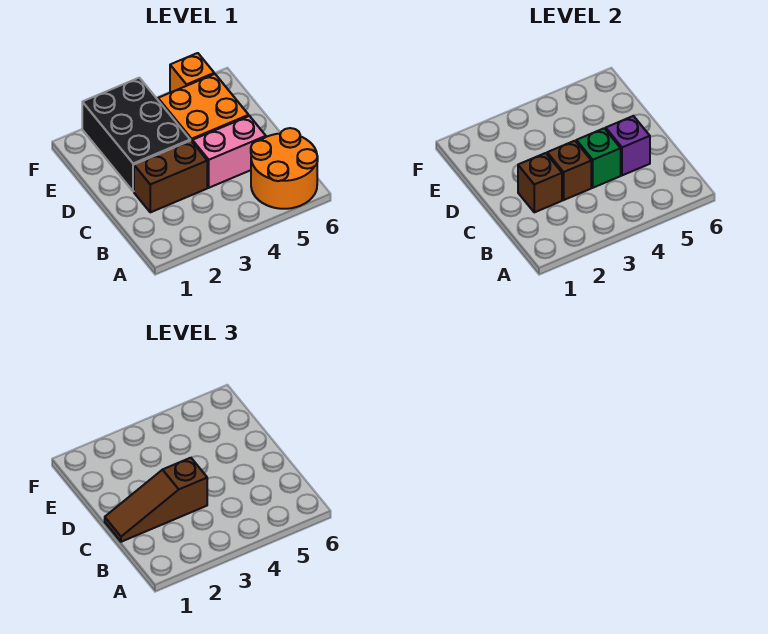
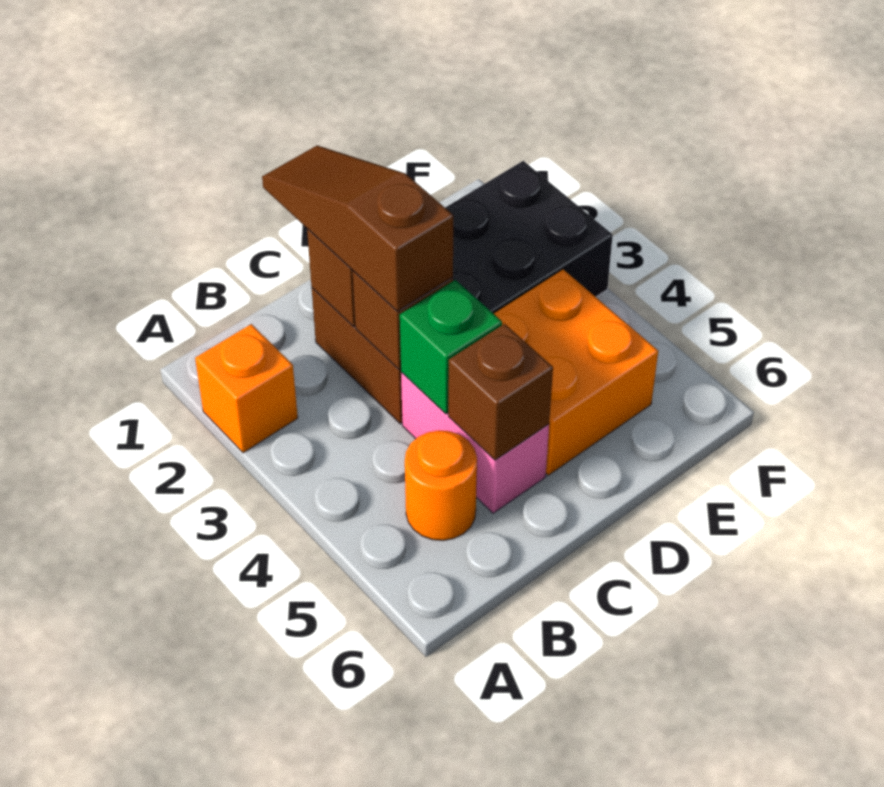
orange 2x2 round brick [251,128,318,209] -> orange 1x1 round brick [405,430,477,540]
purple 1x1 brick [606,116,650,175] -> brown 1x1 brick [448,324,553,460]
orange 1x1 brick [170,53,214,93] -> orange 1x1 brick moved to [195,324,298,453]

